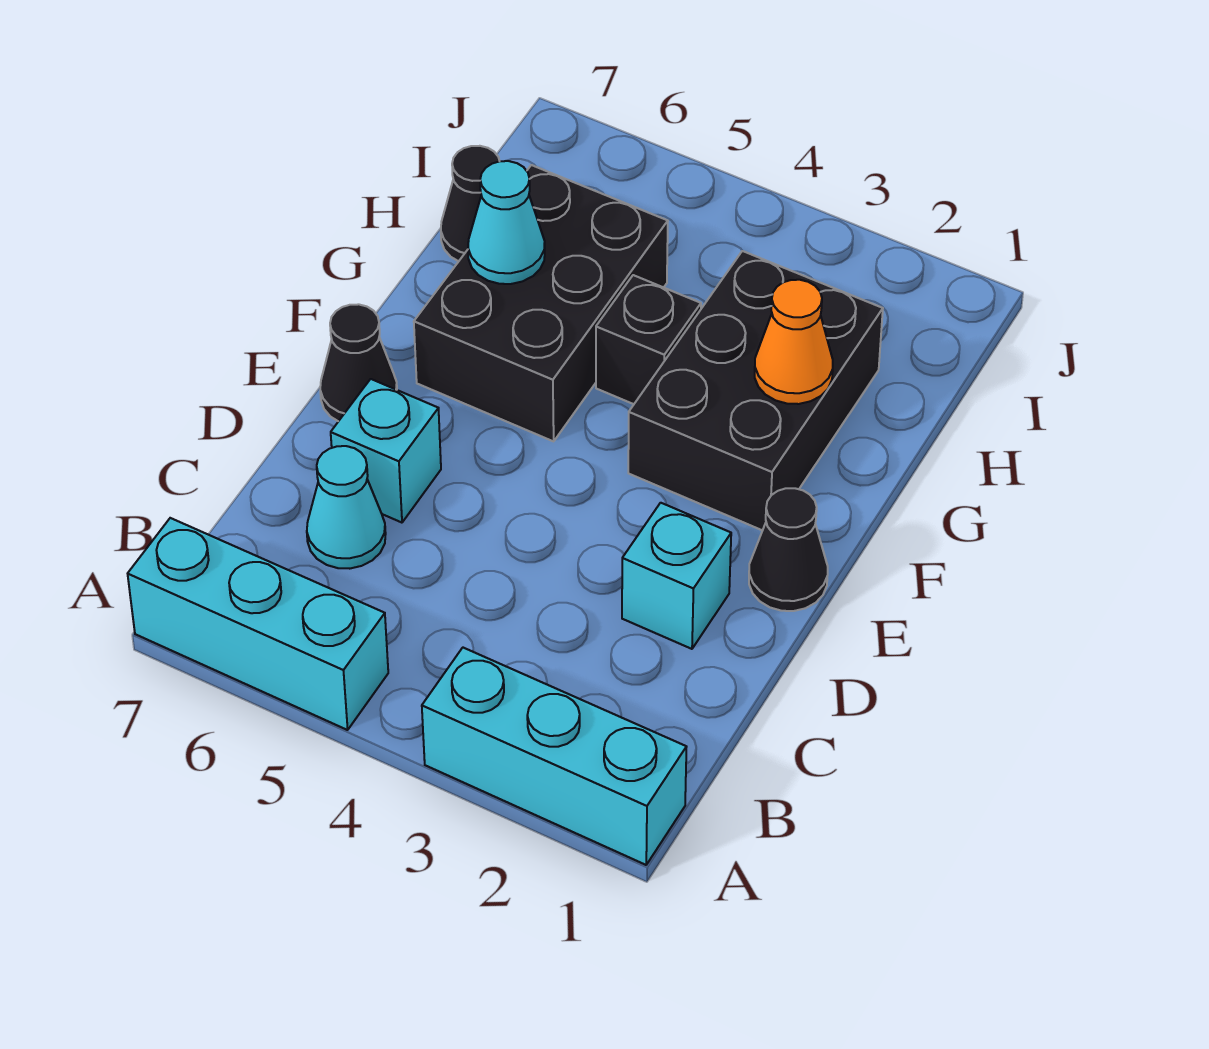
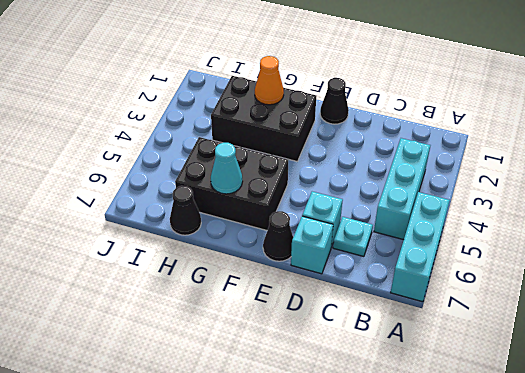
cyan 1x3 brick [422,648,686,865] -> cyan 1x3 brick moved to [374,138,430,240]
cyan 1x1 cone [307,446,386,569] -> cyan 1x1 plate [333,217,373,257]
cyan 1x1 brick [622,503,731,649] -> cyan 1x1 brick moved to [291,216,333,274]
black 1x1 brick [596,275,701,404] -> none

